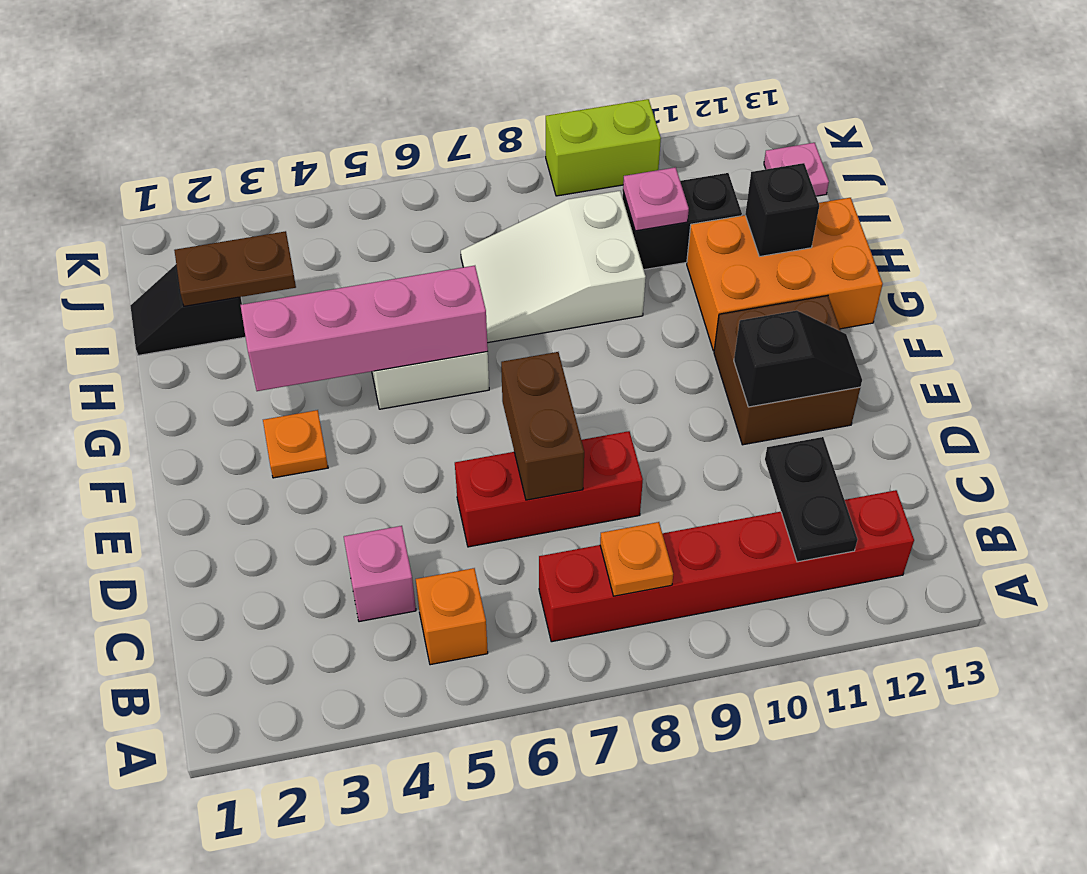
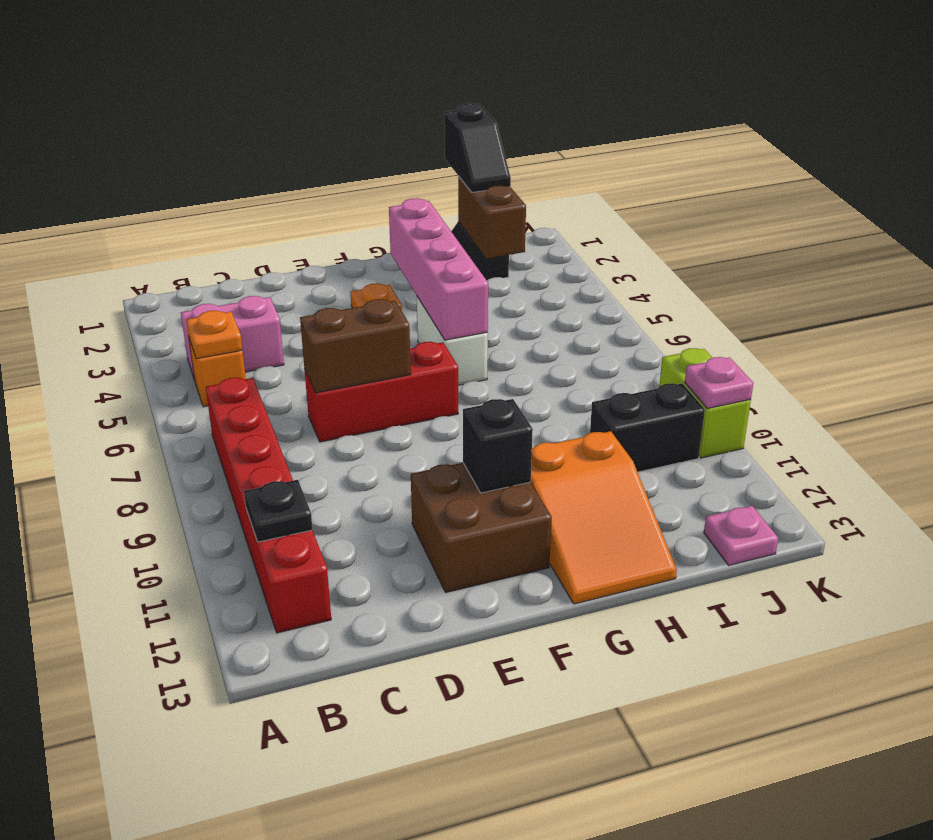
orange 1x1 plate [600,522,673,596] -> orange 1x1 plate moved to [186,310,242,359]
black 1x2 plate [765,437,858,562] -> black 1x1 plate [244,480,313,542]
pink 1x1 brick [344,526,416,622] -> pink 1x2 brick [181,296,284,380]
red 1x3 brick [455,431,643,547] -> red 1x3 brick turned to [304,342,458,442]
black 1x2 slope [734,310,862,407] -> black 1x2 slope moved to [444,103,511,193]
orange 2x3 brick [687,198,883,351] -> orange 2x3 slope [531,431,677,604]
white 2x3 slope [461,191,646,343] -> none
black 1x1 brick [745,163,819,257] -> black 1x1 brick moved to [463,399,533,493]
brown 1x2 plate [174,231,296,306] -> brown 1x2 brick [458,176,526,259]
black 1x2 brick [623,173,742,270] -> black 1x2 brick turned to [590,383,705,472]
pink 1x1 plate [623,167,689,231] -> pink 1x1 plate moved to [685,357,753,409]

